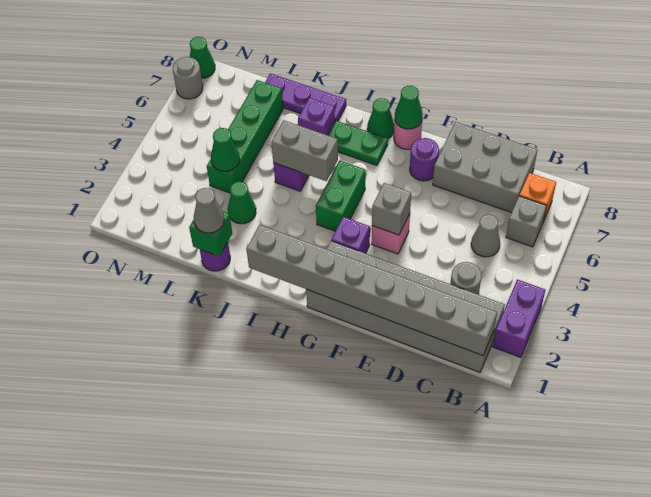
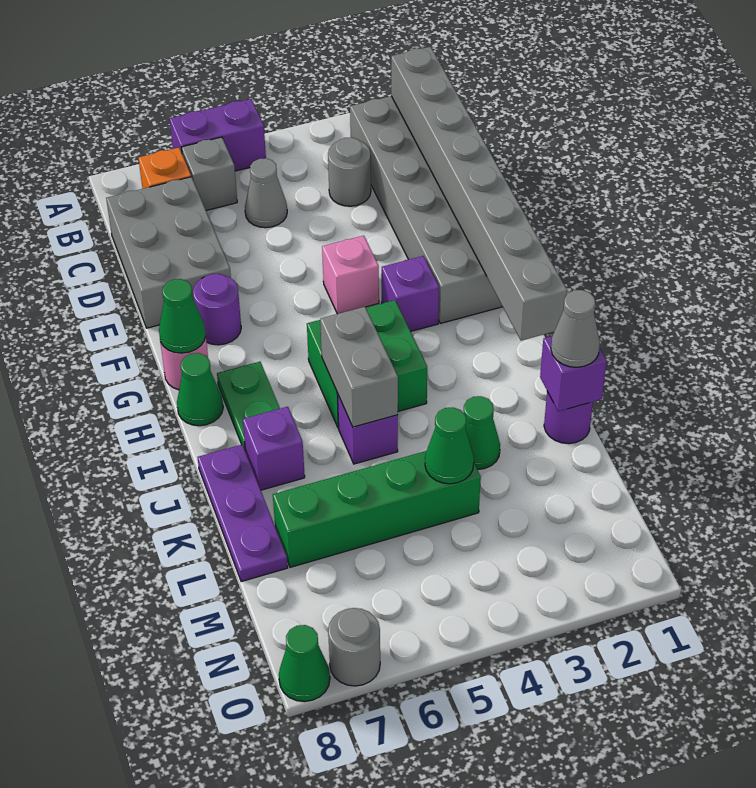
purple 1x2 brick [493,279,545,357] -> purple 1x2 brick moved to [170,99,266,171]
grey 1x1 brick [372,183,411,235] -> none
green 1x2 brick [316,160,366,231] -> green 2x2 brick [307,300,427,428]
green 1x1 brick [189,212,232,256] -> purple 1x1 brick [540,336,607,411]

